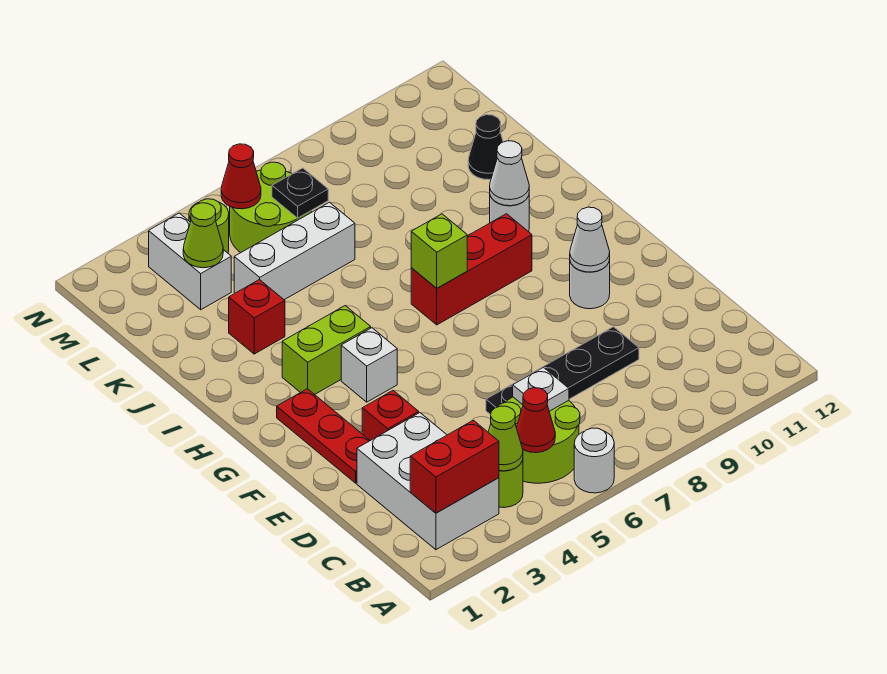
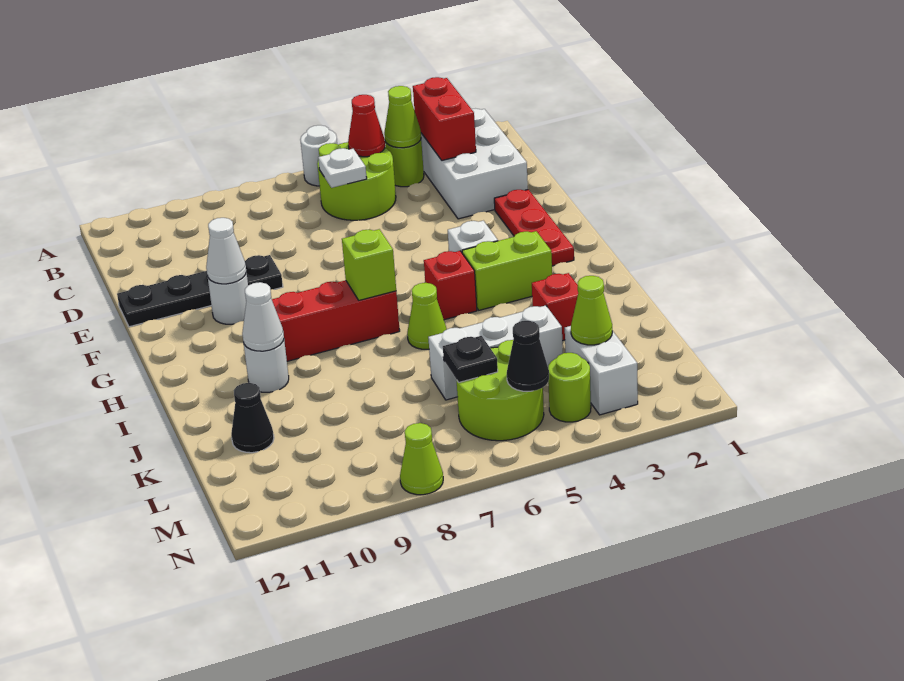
red 1x2 brick [410,420,499,513] -> red 1x2 brick turned to [413,77,476,160]
black 1x4 plate [486,327,639,415] -> black 1x4 plate moved to [117,255,283,327]
red 1x1 brick [362,391,419,441] -> red 1x1 brick moved to [424,251,477,320]
none -> lime 1x1 cone [407,283,447,349]
red 1x1 cone [221,144,261,209] -> black 1x1 cone [507,321,549,391]
none -> lime 1x1 cone [400,423,443,495]

